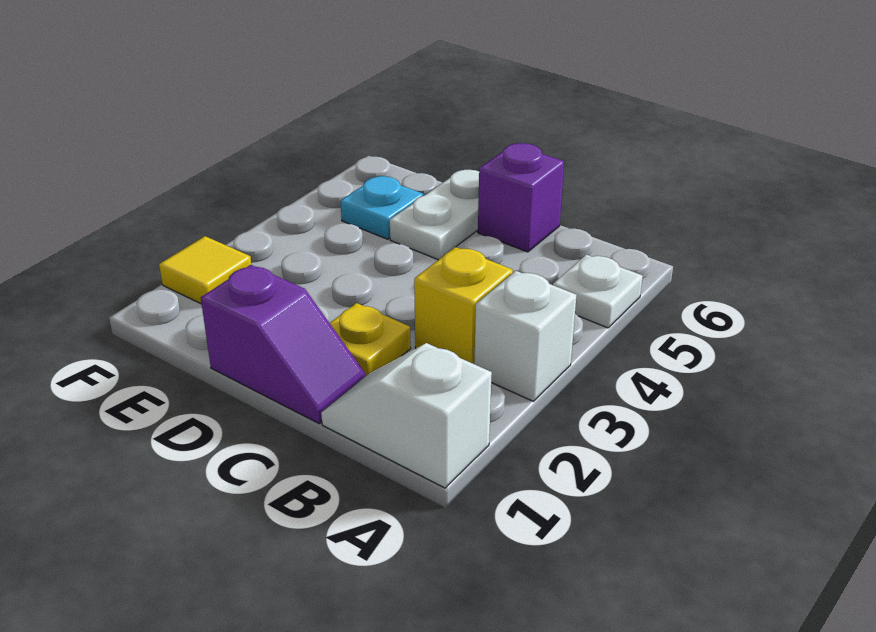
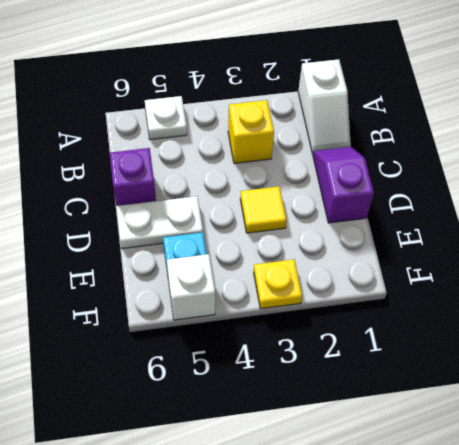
white 1x1 brick [474,271,576,401] -> white 1x1 brick moved to [167,254,215,320]
yellow 1x1 plate [330,303,411,376] -> yellow 1x1 plate moved to [254,260,302,309]
yellow 1x1 tile [159,236,251,304] -> yellow 1x1 tile moved to [240,187,287,233]

